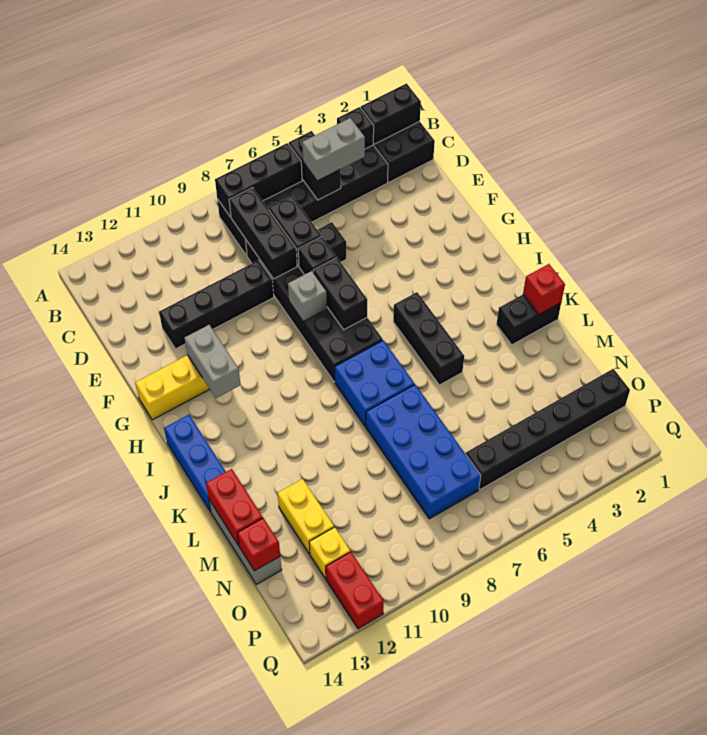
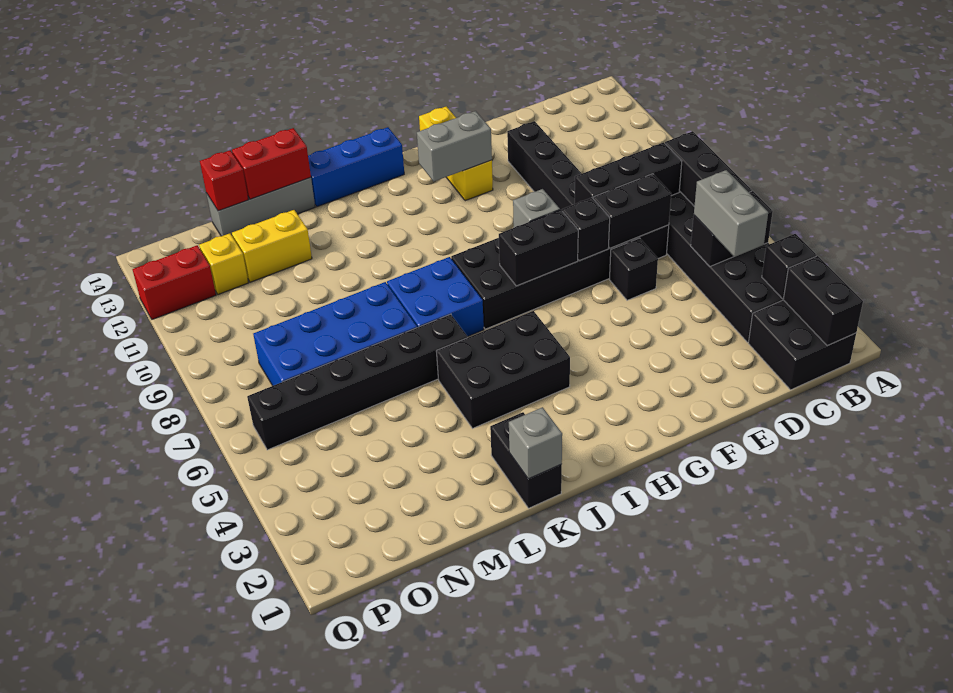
black 1x3 brick [393,292,464,385] -> black 2x3 brick [436,311,570,429]
red 1x1 brick [523,264,565,314] -> grey 1x1 brick [509,407,562,479]
black 1x6 brick [466,369,630,489] -> black 1x6 brick turned to [247,314,467,450]

